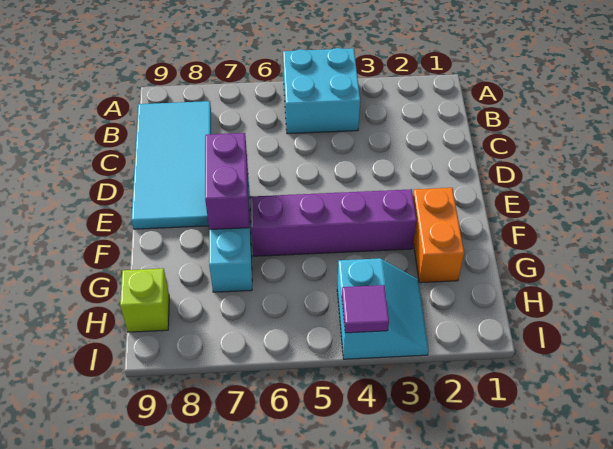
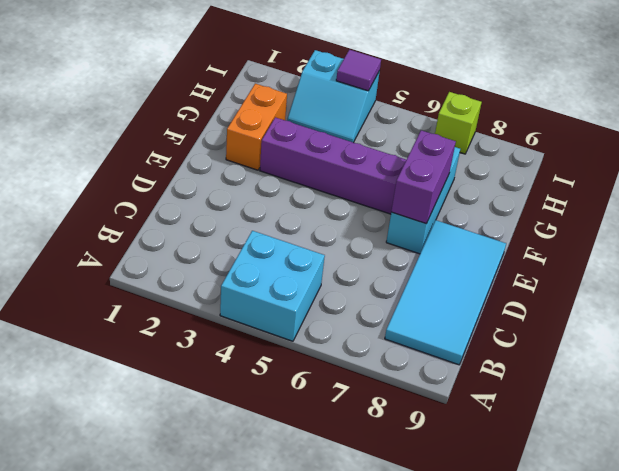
cyan 2x2 slope [337,258,429,359] -> cyan 2x2 slope turned to [287,50,380,142]
lime 1x1 brick [120,268,169,332] -> lime 1x1 brick moved to [435,92,482,154]

